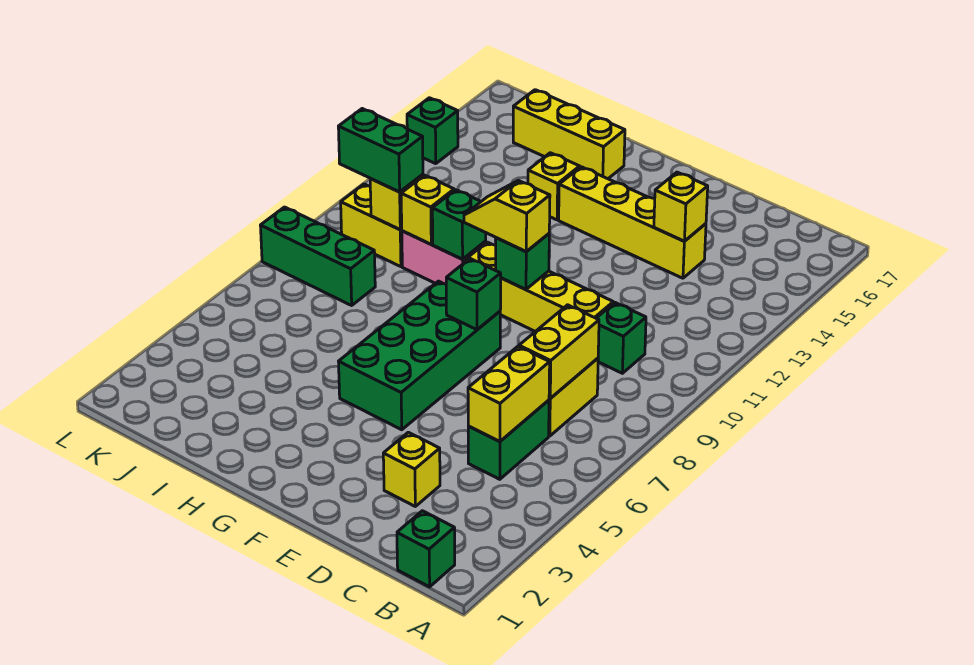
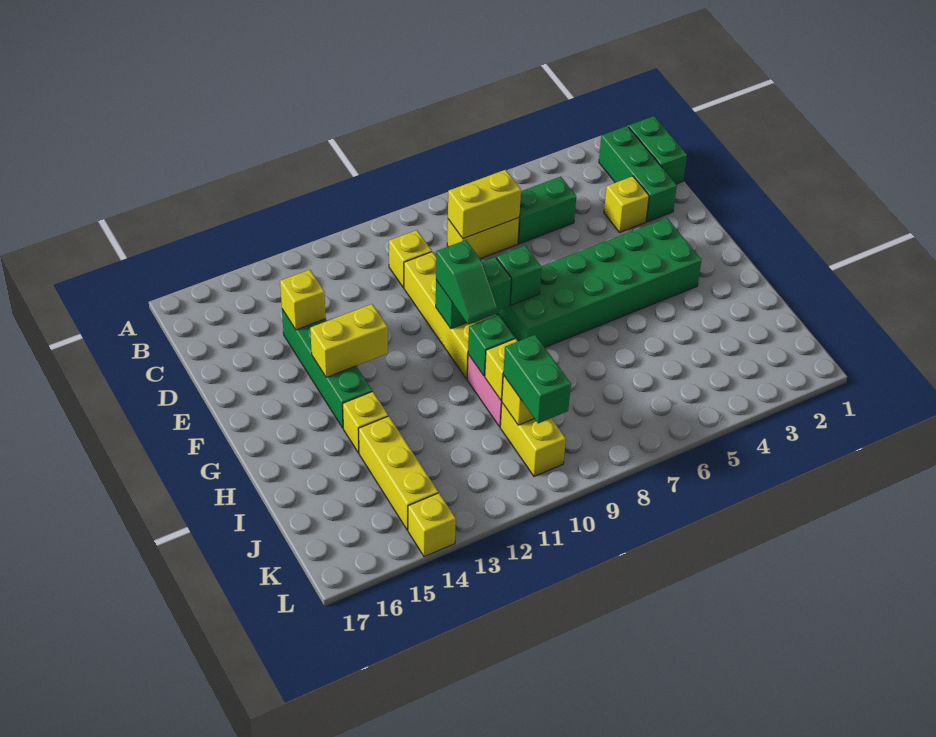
green 1x1 brick [397,511,455,587] -> green 1x2 brick [629,116,687,184]
yellow 1x2 brick [468,347,550,442] -> yellow 1x2 brick moved to [310,304,388,377]
green 1x1 brick [596,303,646,373] -> yellow 1x1 brick [389,230,432,288]
yellow 1x4 brick [559,167,706,278] -> green 1x4 brick [282,309,372,428]
green 2x4 brick [338,281,500,430] -> green 2x6 brick [497,218,701,347]
green 1x1 brick [496,234,549,290] -> green 1x2 brick [436,257,511,329]
yellow 1x2 slope [464,181,550,252] -> green 1x2 slope [436,240,498,325]
yellow 1x3 brick [513,90,625,179] -> yellow 1x3 brick moved to [359,416,438,530]
green 1x3 brick [260,207,375,305] -> green 1x3 brick moved to [599,126,677,222]
green 1x1 brick [407,98,458,164] -> yellow 1x1 brick [408,493,456,557]

